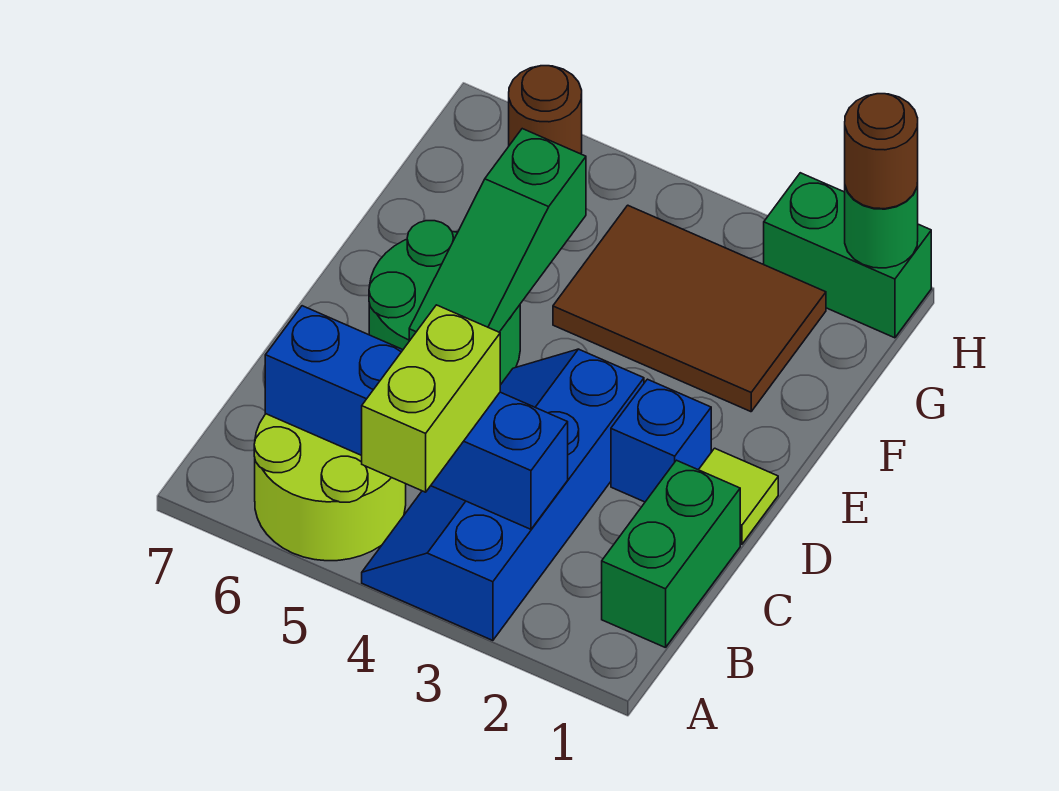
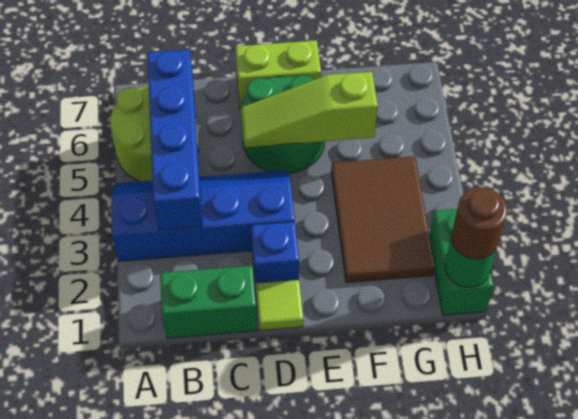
lime 1x2 brick [362,305,500,492] -> lime 1x2 brick moved to [235,40,321,108]
green 1x3 slope [409,129,586,340] -> lime 1x3 slope [241,72,378,147]
brown 1x1 round brick [509,66,582,154] -> none

